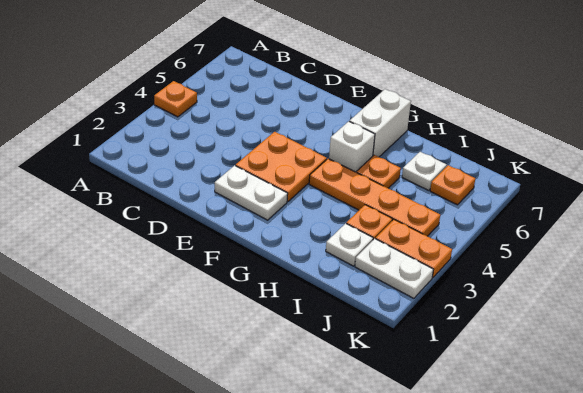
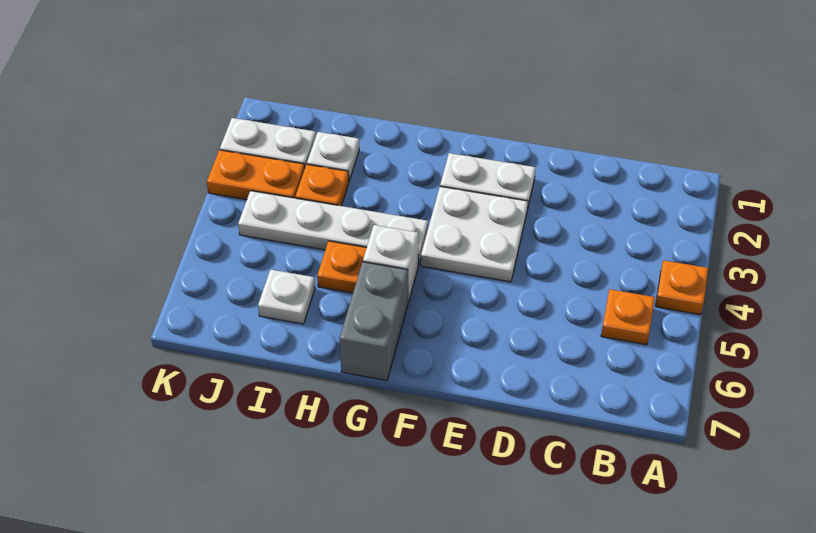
orange 2x2 plate [236,132,327,202] -> white 2x2 plate [421,187,528,282]
orange 1x4 plate [309,159,440,236] -> white 1x4 plate [238,191,428,266]
white 1x2 brick [349,89,411,157] -> grey 1x2 brick [340,262,408,381]
orange 1x1 plate [430,165,475,205] -> orange 1x1 plate moved to [601,289,655,345]

